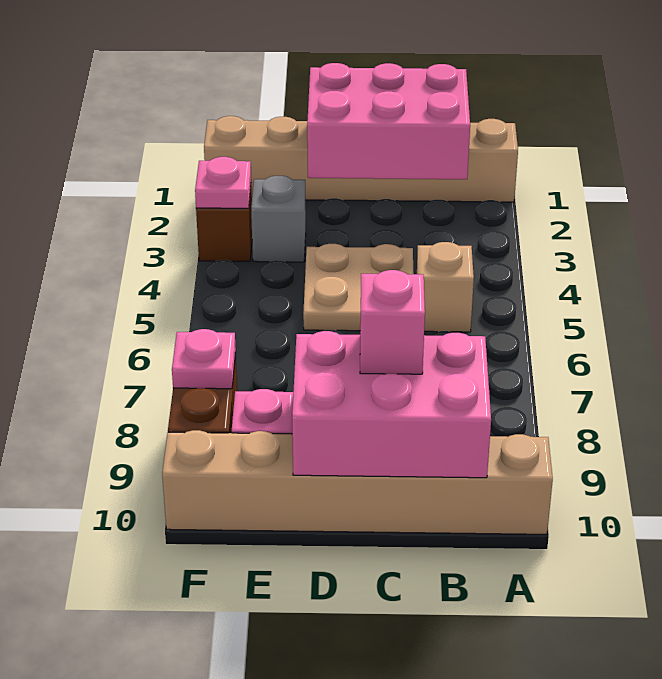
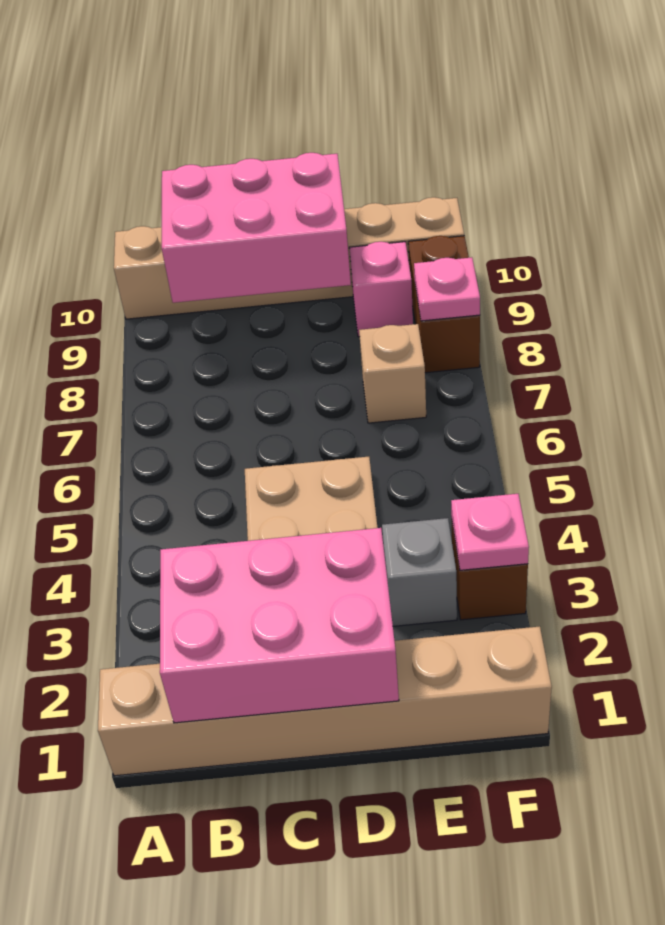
tan 1x1 brick [417,242,474,332] -> tan 1x1 brick moved to [359,324,426,423]
pink 1x1 brick [360,270,425,374] -> none

